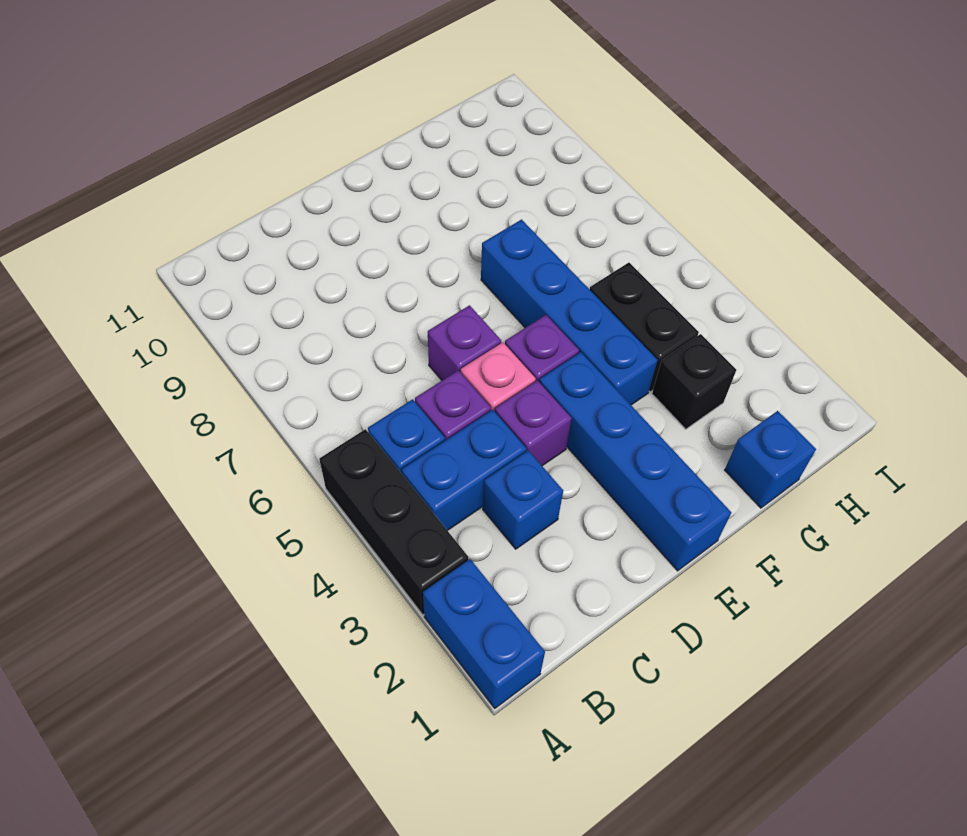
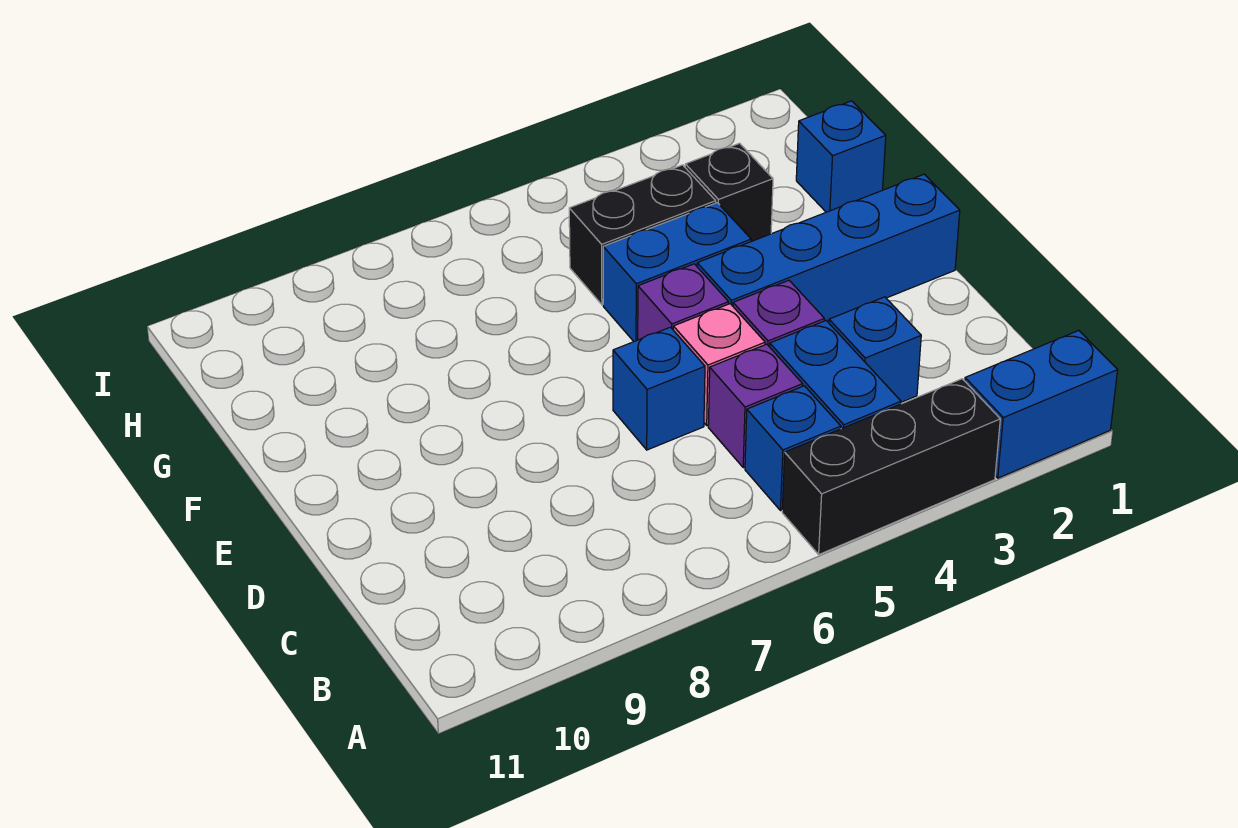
purple 1x1 brick [428,305,501,380] -> blue 1x1 brick [613,327,705,450]
blue 1x4 brick [481,220,658,405] -> blue 1x2 brick [603,203,751,341]

